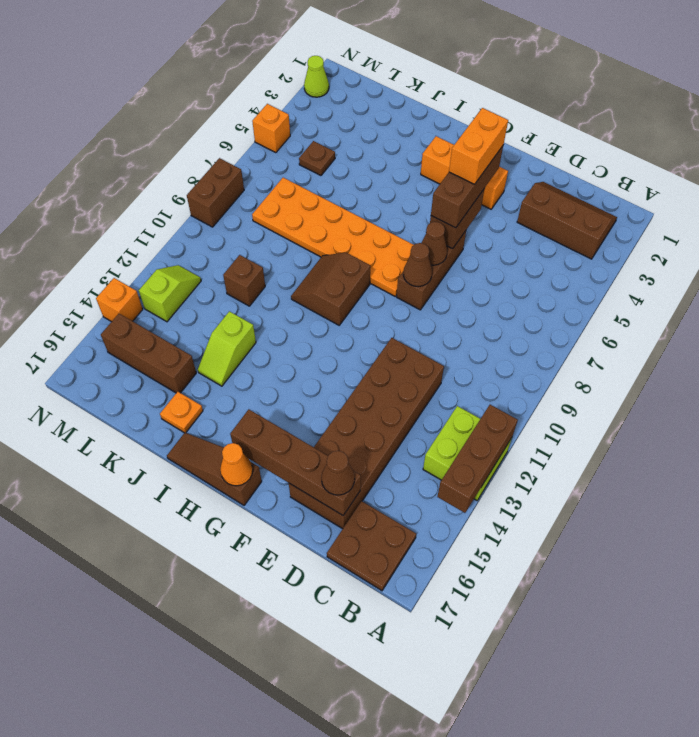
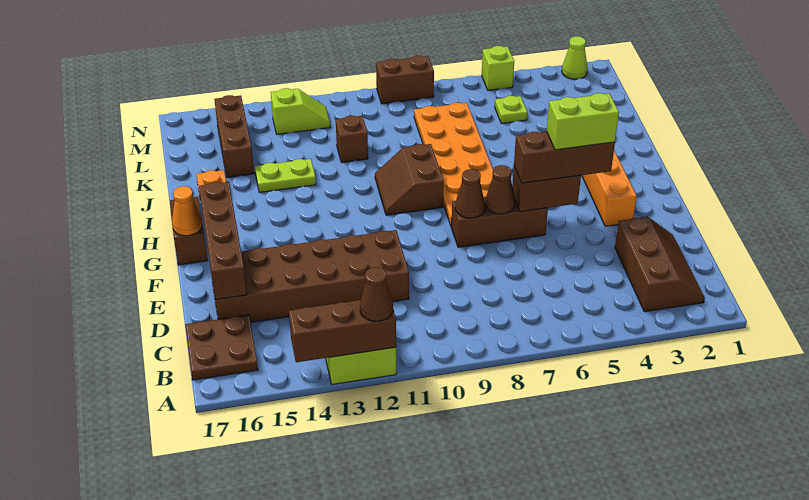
brown 1x1 cone [321,451,355,495] -> brown 1x1 cone moved to [360,267,393,321]
orange 1x2 brick [449,108,508,184] -> lime 1x2 brick [547,93,619,150]
brown 2x2 slope [291,252,370,325] -> brown 2x2 slope turned to [375,144,444,215]
lime 1x2 slope [198,311,256,386] -> lime 1x2 plate [255,159,316,192]
brown 1x1 plate [299,141,335,176] -> lime 1x1 plate [495,96,527,123]
orange 1x1 brick [252,104,290,153] -> lime 1x1 brick [482,46,514,90]
orange 1x1 brick [96,278,143,322] -> none

